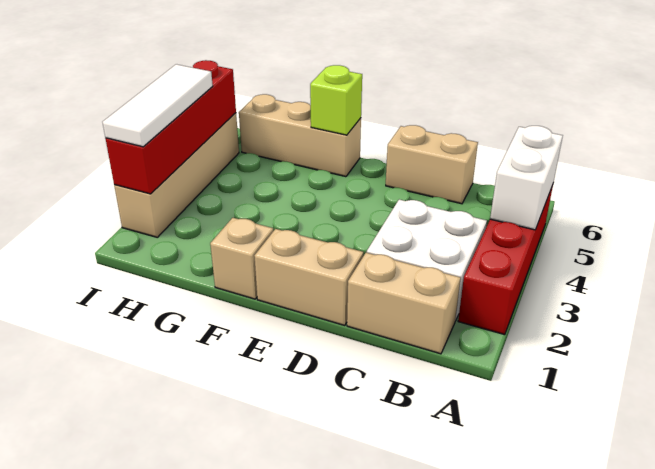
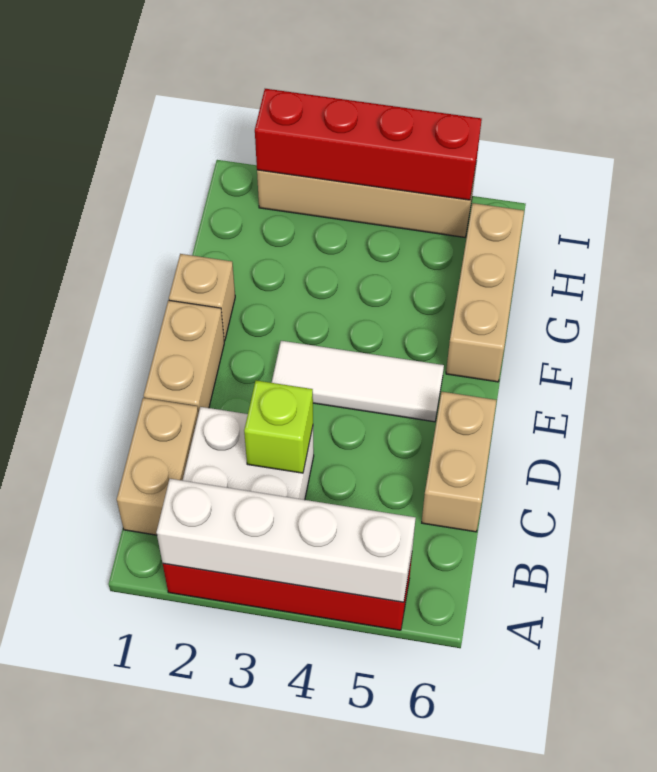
white 1x2 brick [490,126,563,230] -> white 1x4 brick [156,479,416,602]
lime 1x1 brick [310,65,362,135] -> lime 1x1 brick moved to [244,381,313,473]
white 1x3 tile [103,64,213,147] -> white 1x3 tile moved to [272,341,444,422]

